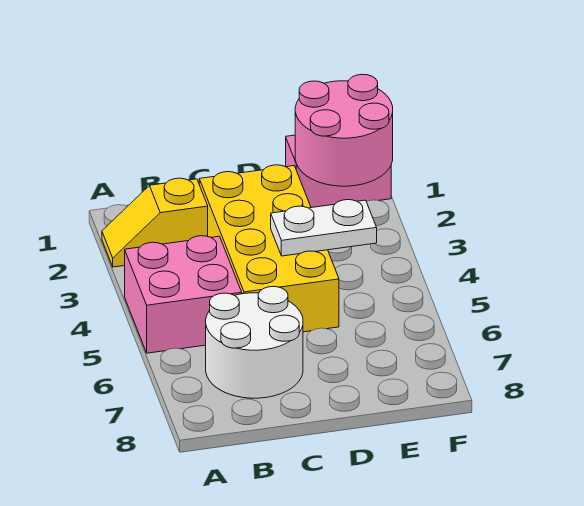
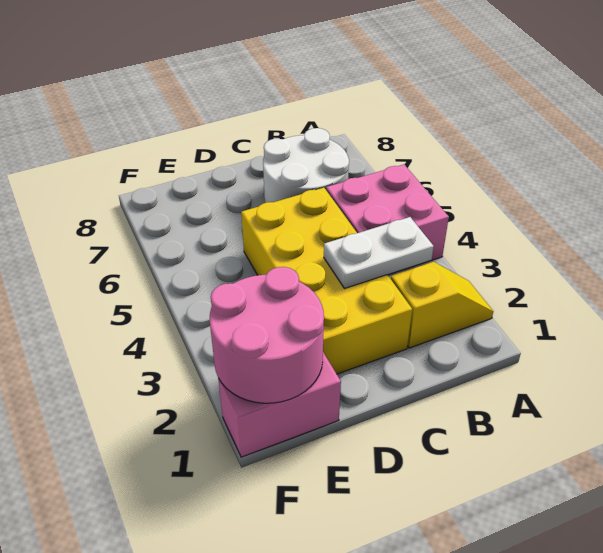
white 1x2 plate [271,200,377,256] -> white 1x2 plate moved to [324,217,434,289]

